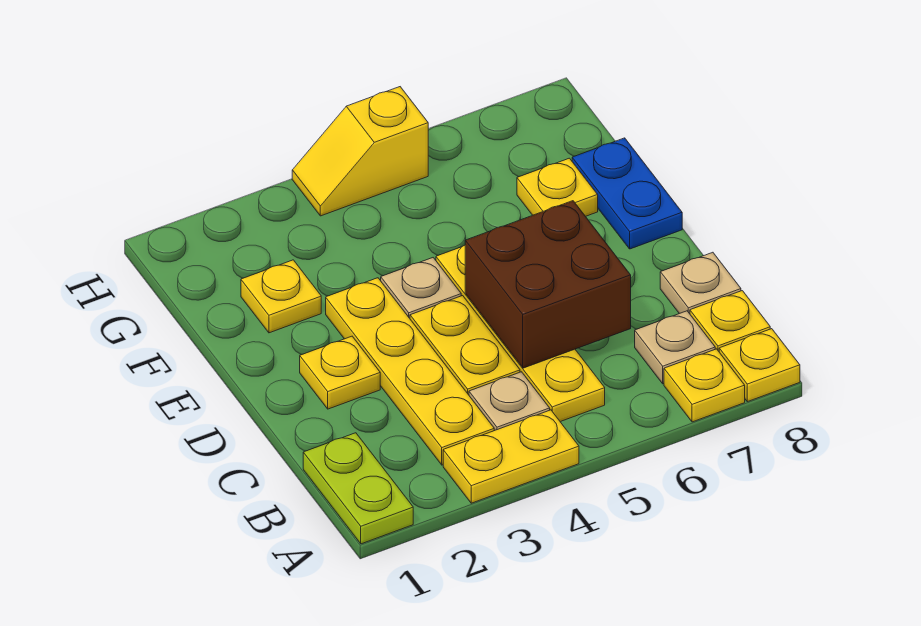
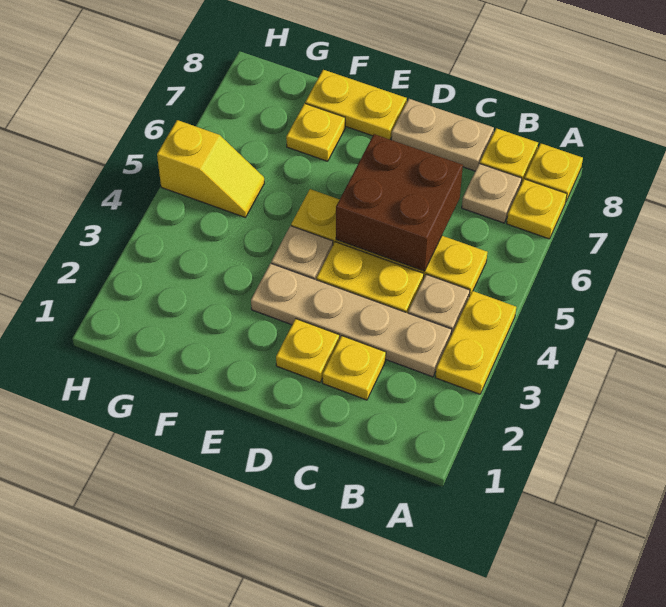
lime 1x2 plate [303,433,413,544] -> none
yellow 1x4 plate [326,278,494,465] -> tan 1x4 plate [251,263,452,377]
tan 1x1 plate [660,252,741,314] -> tan 1x2 plate [391,99,494,171]
blue 1x2 plate [572,138,682,249] -> yellow 1x2 plate [305,70,407,139]
yellow 1x1 plate [241,260,321,333] -> yellow 1x1 plate moved to [323,336,386,400]
yellow 1x2 slope [292,87,428,216] -> yellow 1x2 slope turned to [157,120,264,218]

